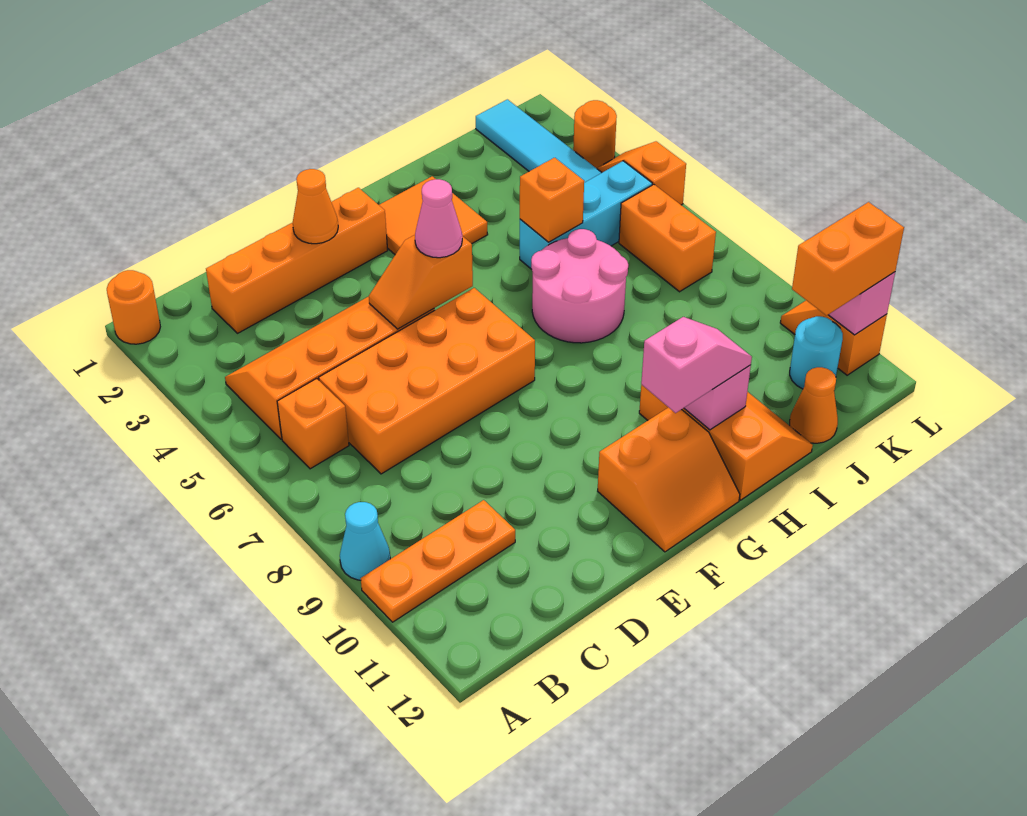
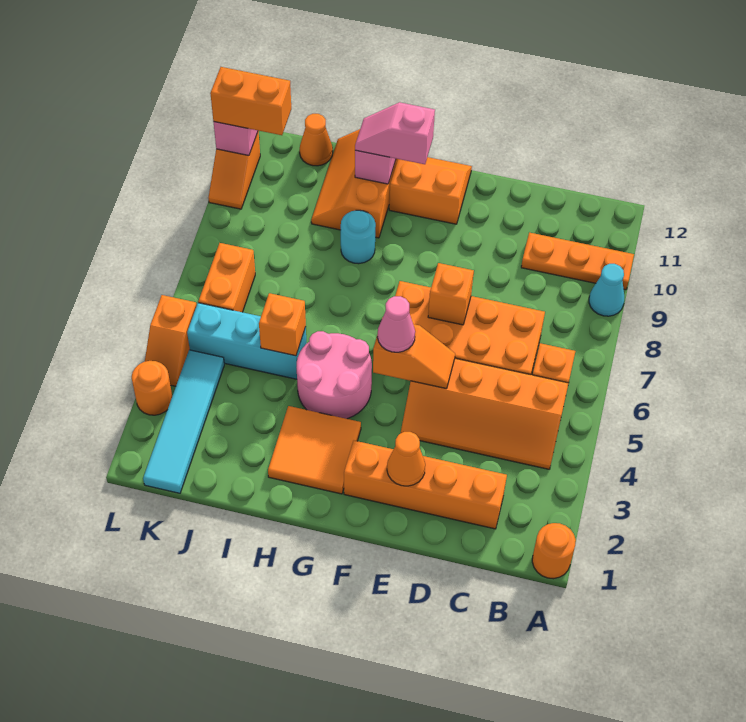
none -> orange 1x1 brick [428,263,474,325]
pink 2x2 round brick [531,229,628,343] -> pink 2x2 round brick moved to [297,331,372,419]
cyan 1x1 round brick [790,316,843,389] -> cyan 1x1 round brick moved to [341,210,376,264]

